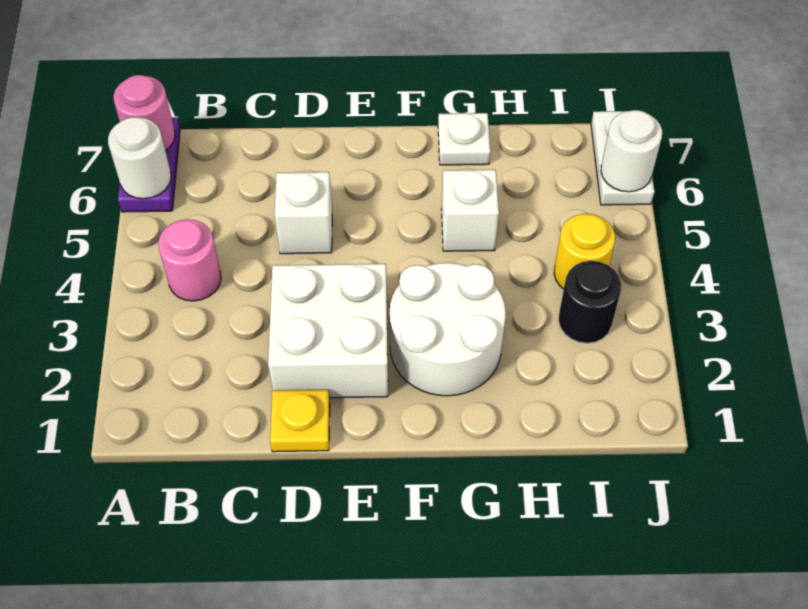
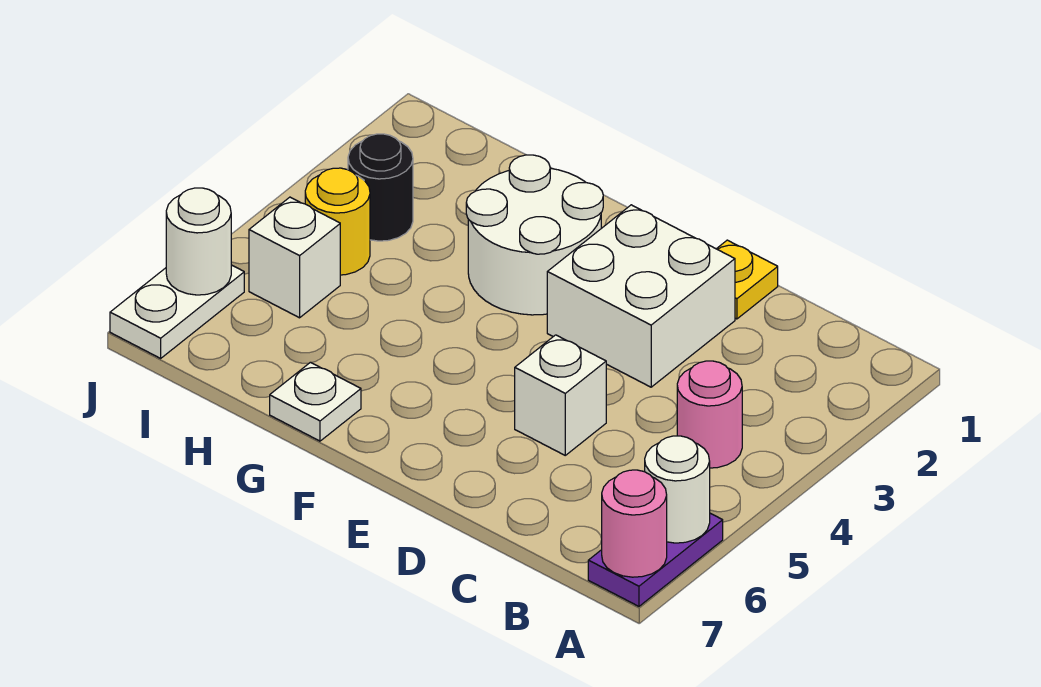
white 1x1 brick [441,170,499,251] -> white 1x1 brick moved to [249,197,340,318]

